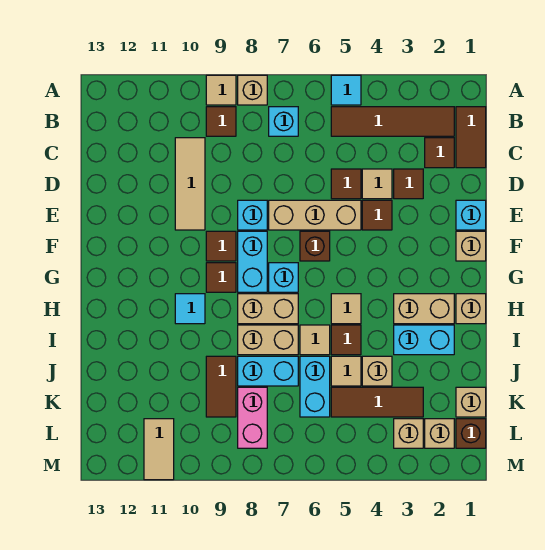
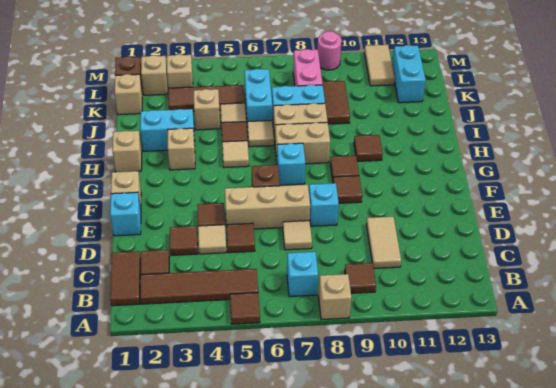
cyan 1x1 tile [331,75,361,105] -> brown 1x1 tile [230,293,260,324]
tan 1x1 tile [206,75,236,105] -> tan 1x1 tile moved to [283,221,312,250]
tan 1x3 tile [175,138,205,230] -> tan 1x2 tile [366,217,401,268]
cyan 1x2 brick [238,231,267,292] -> cyan 1x2 brick moved to [392,45,426,103]
tan 1x2 brick [394,294,454,324] -> tan 1x1 brick [168,128,195,170]
cyan 1x1 tile [175,294,205,324] -> brown 1x1 tile [354,135,383,161]
none -> pink 1x1 round brick [317,31,342,70]

